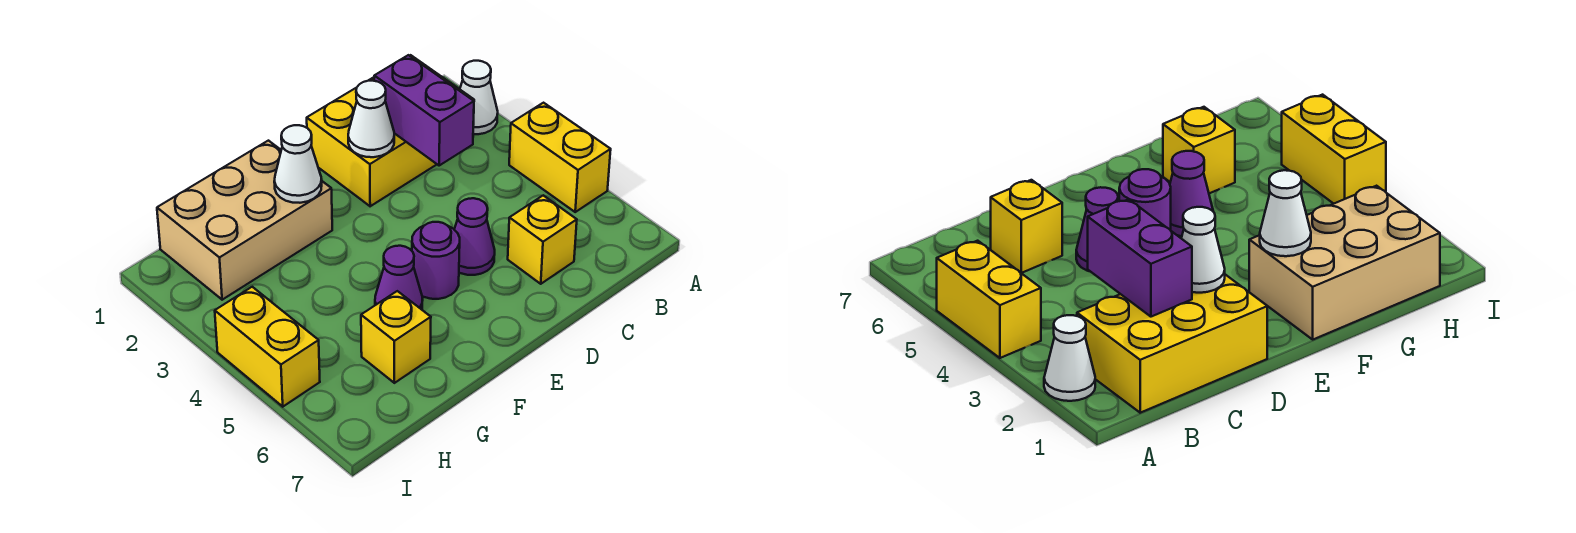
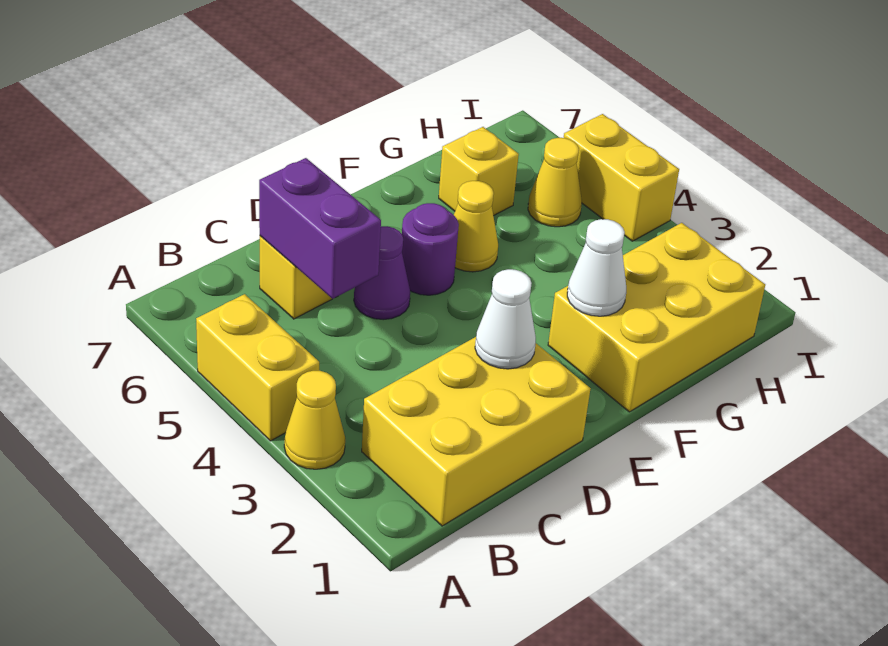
white 1x1 cone [460,61,498,134] -> none
none -> yellow 1x1 cone [284,371,345,469]
purple 1x2 brick [374,55,474,166] -> purple 1x2 brick moved to [259,158,381,299]
tan 2x3 brick [157,141,332,300] -> yellow 2x3 brick [548,223,765,412]
purple 1x1 cone [375,246,423,310] -> yellow 1x1 cone [454,181,498,272]
none -> yellow 1x1 cone [528,138,582,227]

